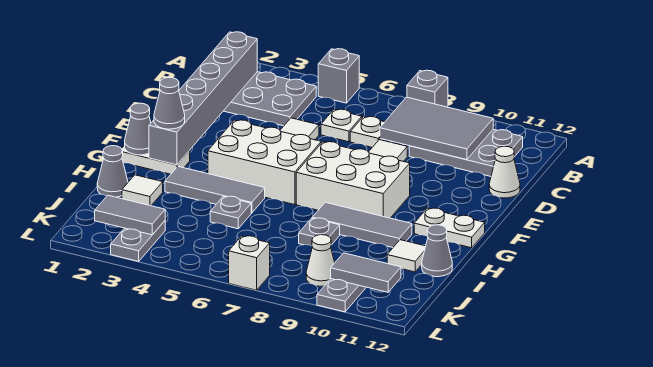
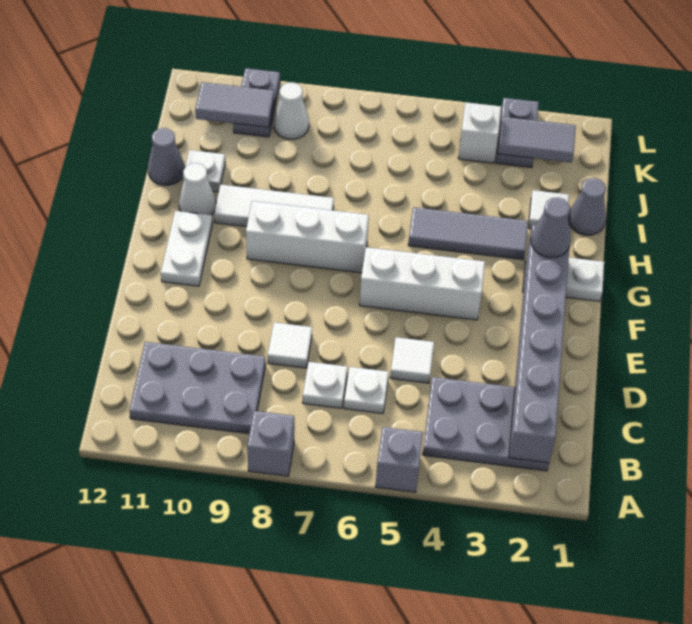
grey 2x3 tile [380,97,493,160] -> none
white 1x1 cone [489,146,520,198] -> white 1x1 cone moved to [179,163,216,215]
white 2x3 brick [208,120,321,205] -> white 1x3 brick [360,247,485,320]
white 2x3 brick [296,142,410,218] -> white 1x3 brick [246,201,369,273]
grey 1x1 cone [125,103,151,155] -> none
white 1x2 plate [414,208,485,248] -> white 1x2 plate turned to [161,211,212,286]
grey 1x3 tile [312,202,412,248] -> white 1x3 tile [214,185,334,227]
grey 1x1 plate [210,196,251,229] -> none
grey 1x1 plate [299,218,340,246] -> none
white 1x1 tile [387,240,426,272] -> white 1x1 plate [182,150,225,192]
white 1x1 brick [229,236,270,290] -> white 1x1 brick moved to [458,102,501,163]

